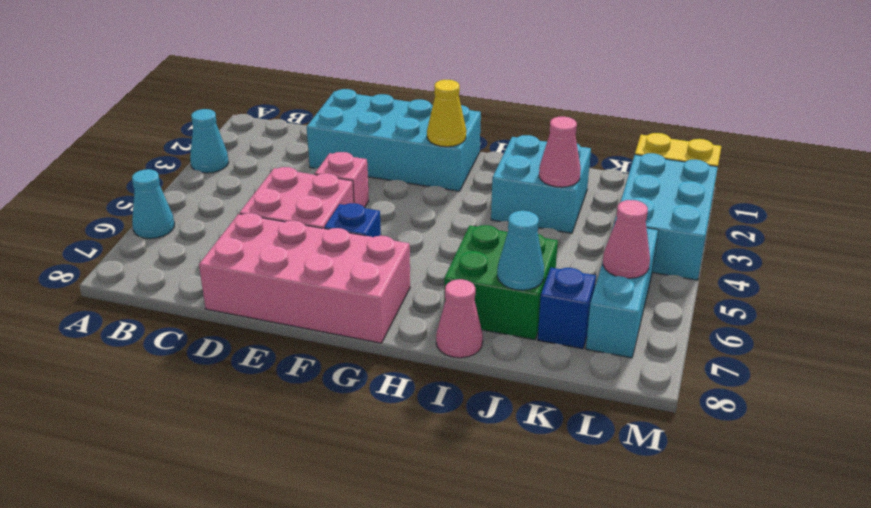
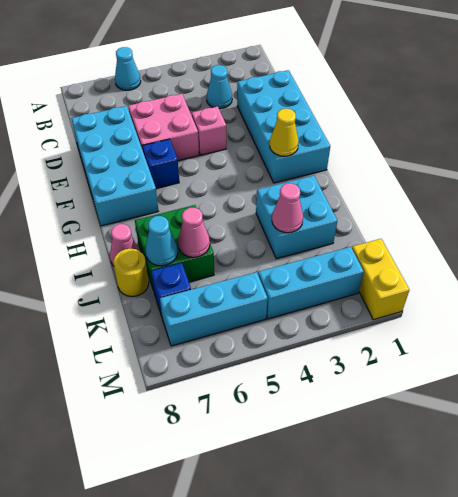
cyan 1x1 cone [190,109,229,173] -> cyan 1x1 cone moved to [206,65,232,109]
pink 2x4 brick [199,213,410,343] -> cyan 2x4 brick [71,106,158,226]
none -> yellow 1x1 round brick [113,249,149,297]
cyan 2x3 brick [615,153,718,280] -> cyan 1x3 brick [258,247,364,319]
pink 1x1 cone [603,200,650,278] -> pink 1x1 cone moved to [178,208,210,257]

